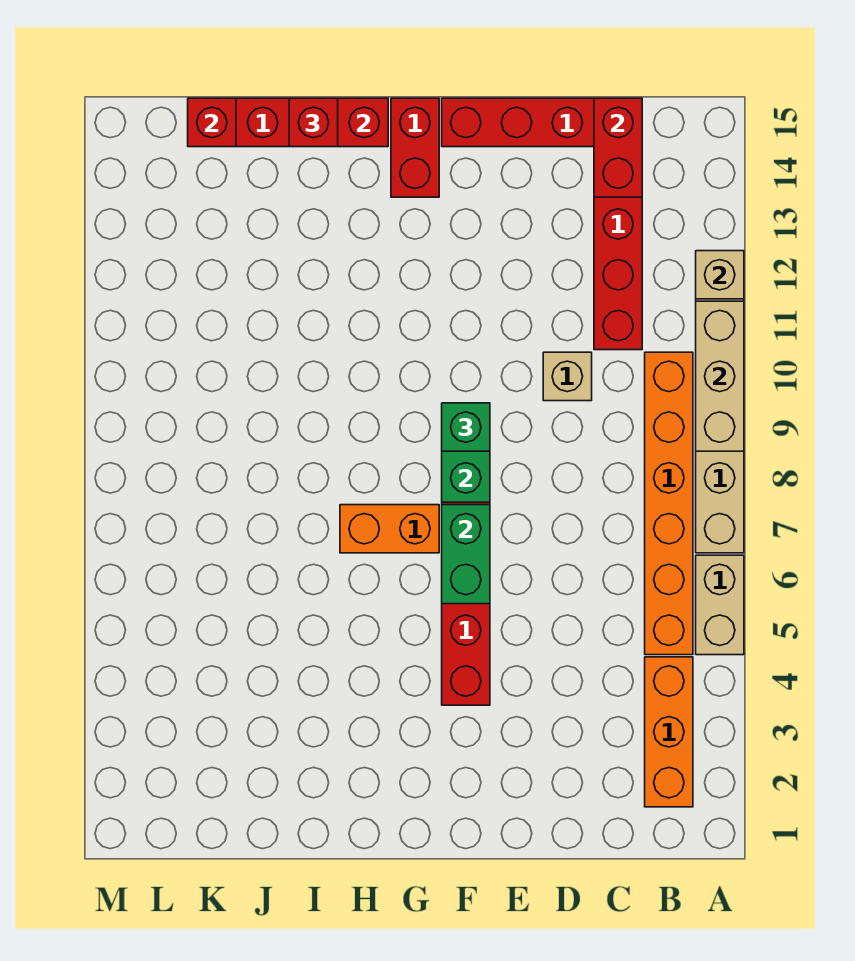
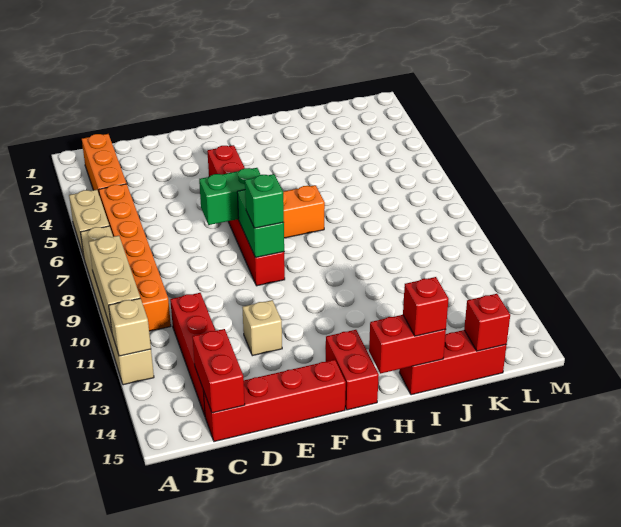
tan 1x1 brick [543,352,592,401] -> tan 1x1 brick moved to [242,300,282,356]
green 1x2 brick [442,505,490,604] -> green 1x2 brick turned to [199,168,261,225]

